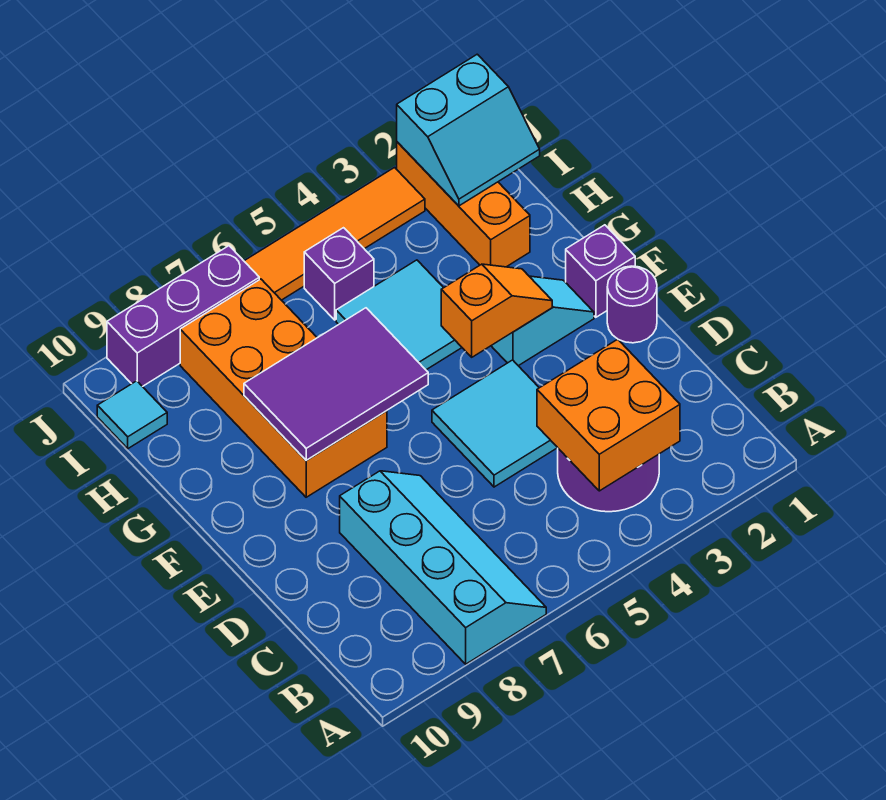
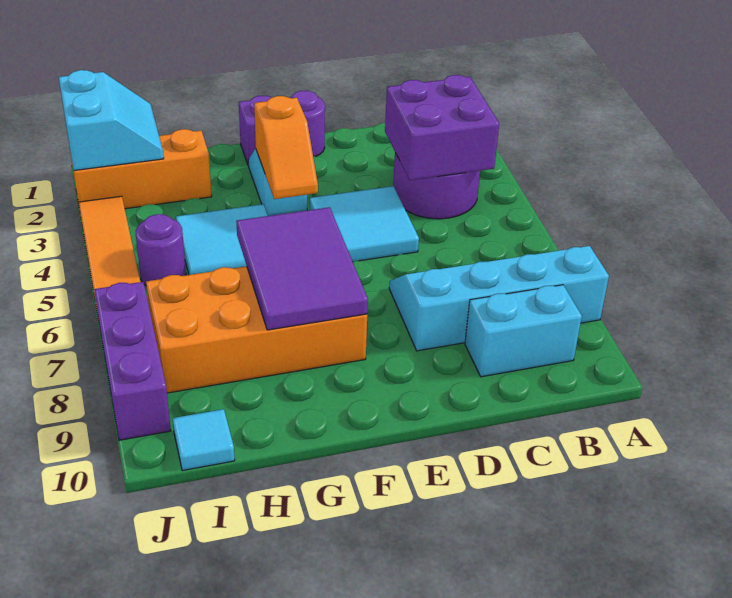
orange 2x2 brick [537,339,680,491] -> purple 2x2 brick [385,75,499,180]
none -> cyan 1x2 brick [465,285,582,377]
orange 1x2 slope [441,264,552,357] -> orange 1x2 slope turned to [254,96,318,199]
purple 1x1 brick [304,228,374,320] -> purple 1x1 round brick [136,214,186,286]

